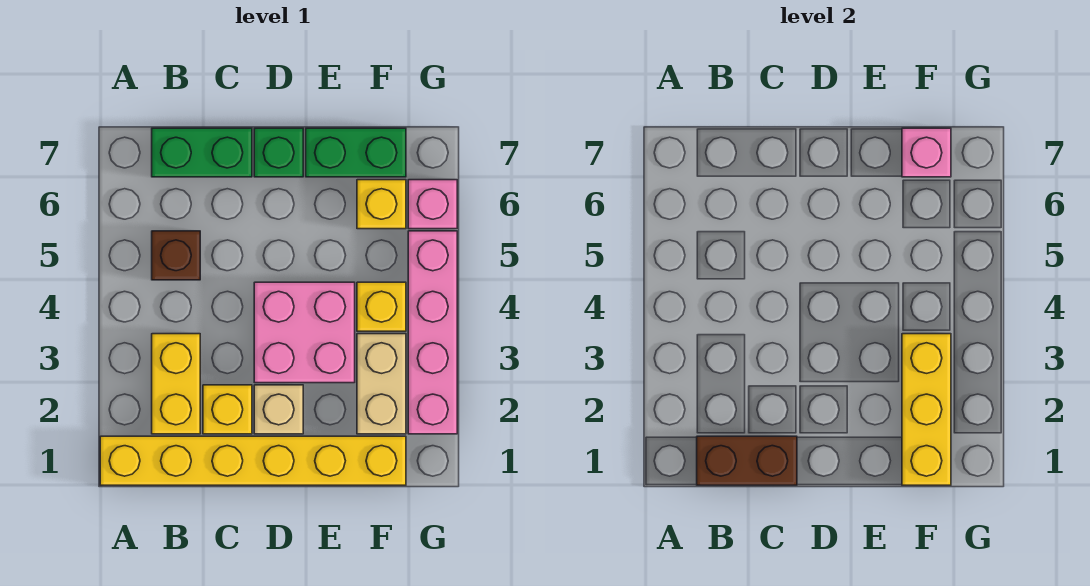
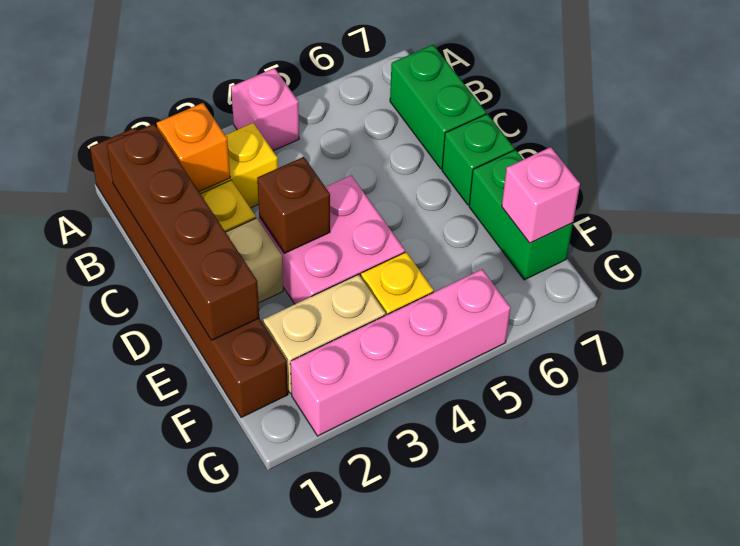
yellow 1x6 brick [100,436,406,485] -> brown 1x6 brick [90,128,288,418]
brown 1x2 brick [697,436,797,485] -> brown 1x4 brick [107,124,259,340]
none -> orange 1x1 brick [157,103,230,191]
brown 1x1 brick [152,231,200,280] -> brown 1x1 brick moved to [257,157,330,253]
yellow 1x3 brick [902,334,951,485] -> none
yellow 1x1 brick [357,180,406,229] -> none
pink 1x1 brick [408,180,457,229] -> pink 1x1 brick moved to [231,68,299,151]

